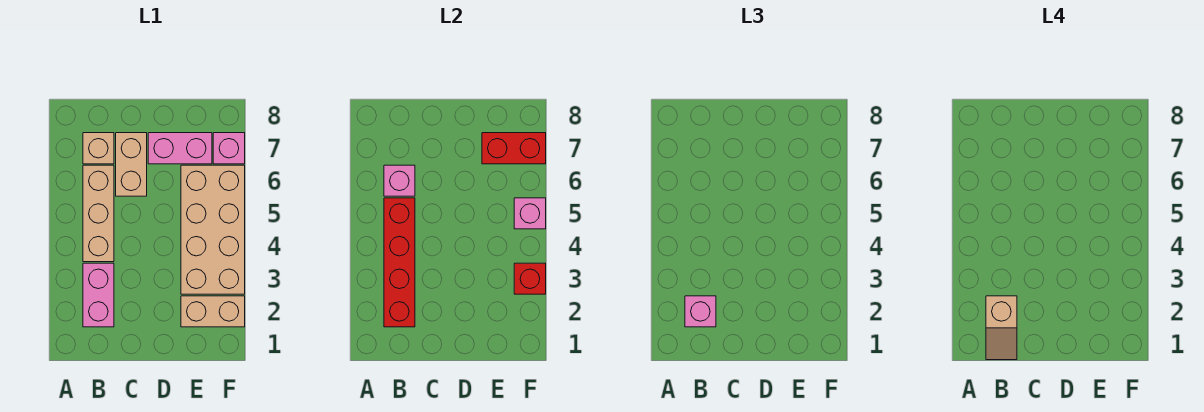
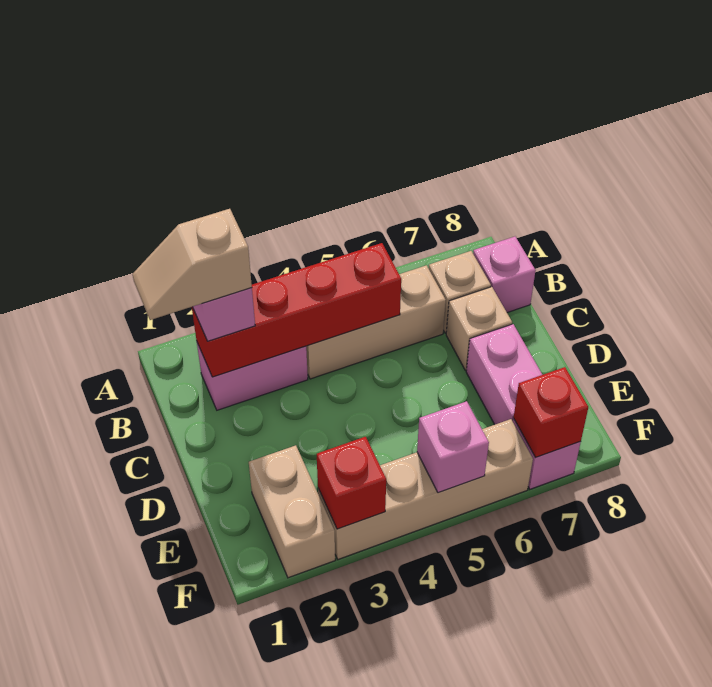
pink 1x1 brick [384,165,415,196] -> pink 1x1 brick moved to [473,237,536,313]
tan 1x2 brick [116,133,147,196] -> tan 1x1 brick [446,287,512,370]
tan 2x4 brick [181,165,245,294] -> tan 1x4 brick [318,419,533,559]
red 1x2 brick [482,133,546,164] -> red 1x1 brick [514,367,588,458]

